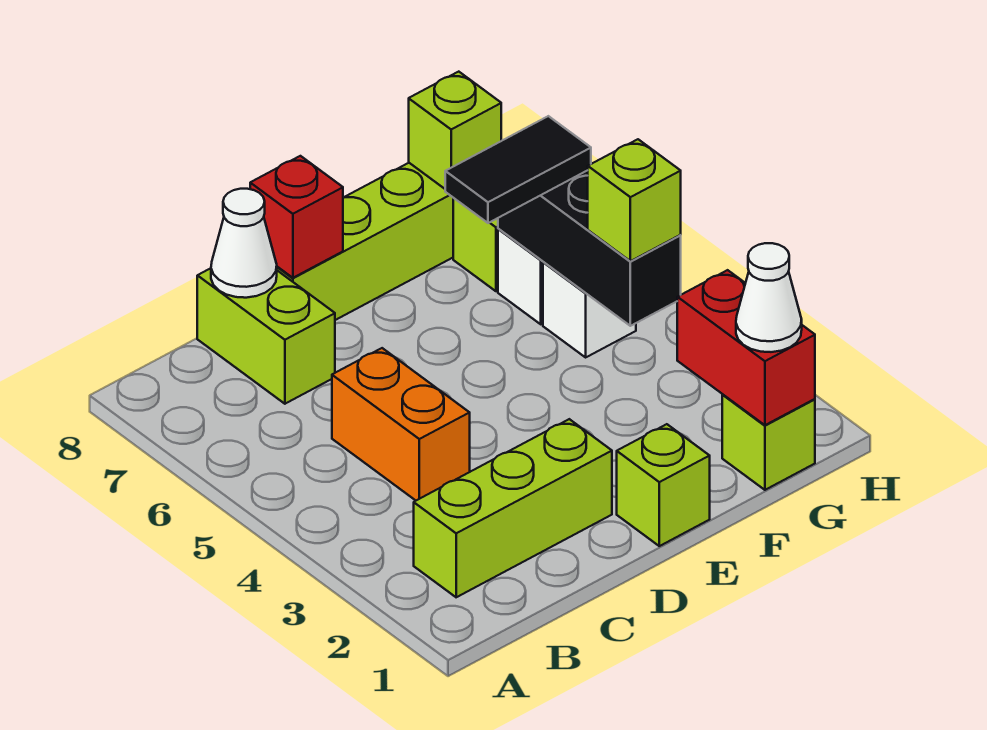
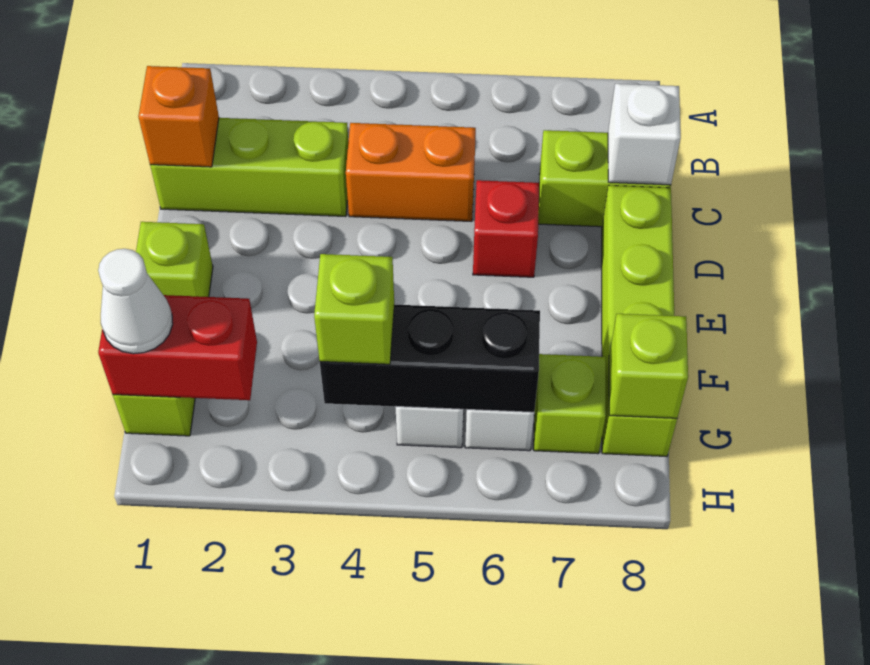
lime 1x3 brick [414,419,612,597] -> lime 1x3 brick turned to [150,118,349,217]
none -> orange 1x1 brick [138,66,219,167]
white 1x1 cone [211,189,277,298] -> white 1x1 brick [608,84,681,185]
red 1x1 brick [250,156,343,278] -> red 1x1 brick moved to [473,180,539,277]
black 1x2 tile [445,116,591,223] -> none

